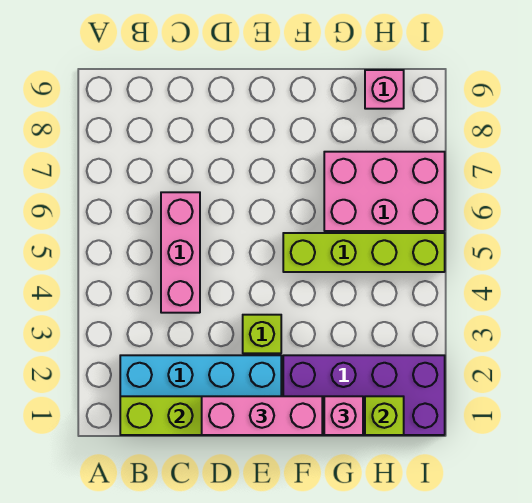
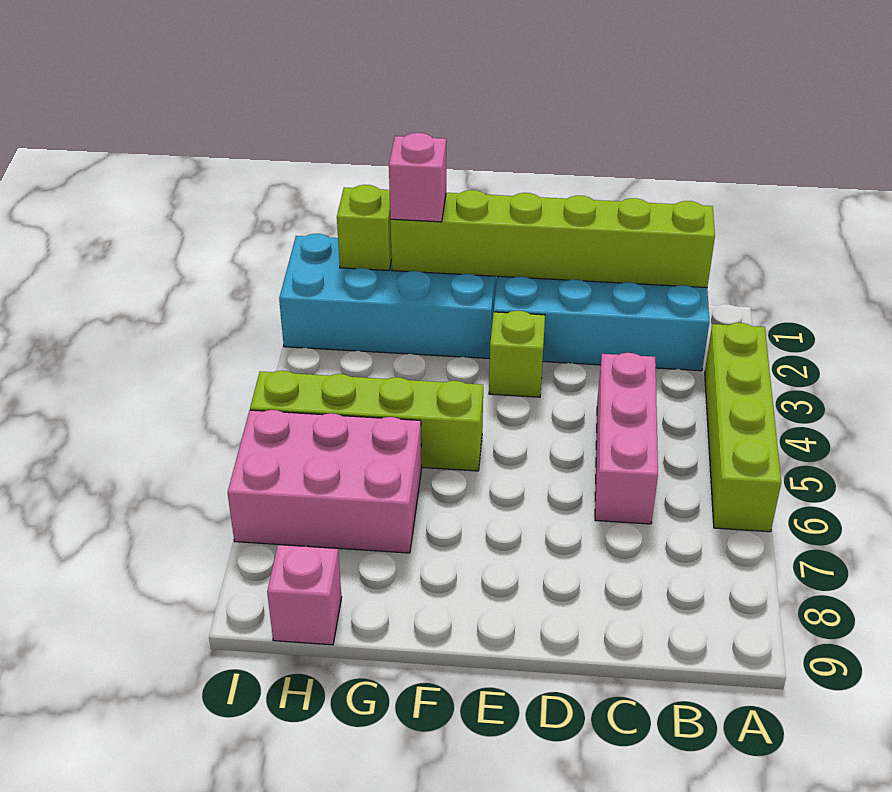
none -> lime 1x4 brick [705,323,781,532]
pink 1x3 brick [202,396,322,435] -> none
purple 2x4 brick [283,355,445,435] -> cyan 2x4 brick [279,234,497,359]

